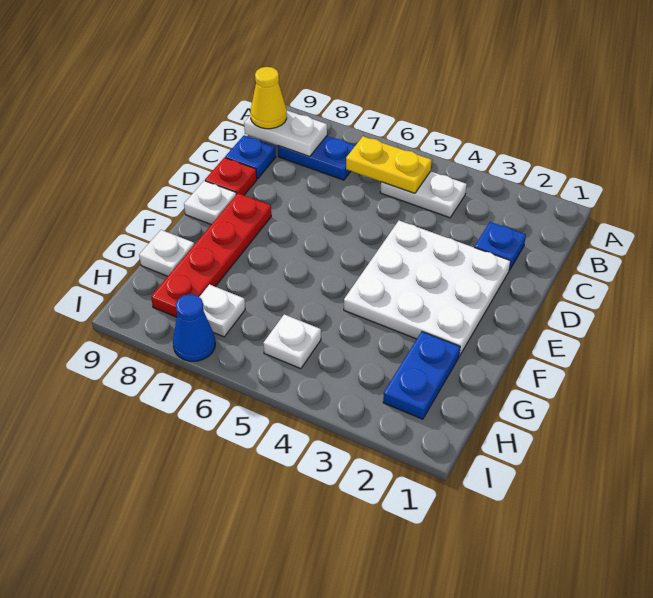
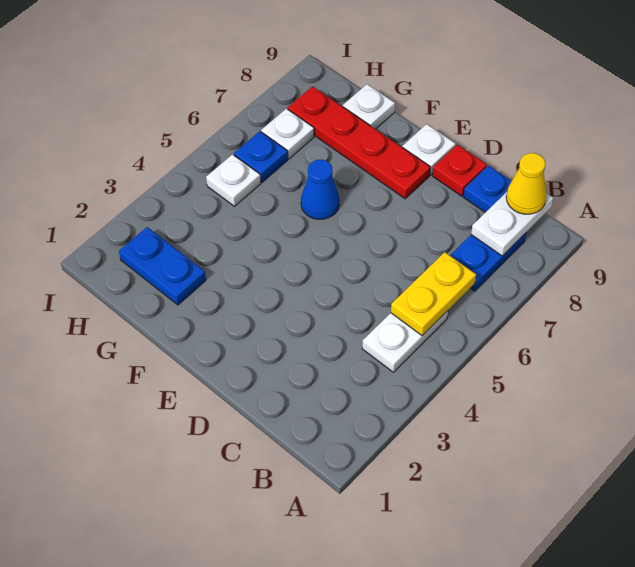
blue 1x1 plate [474,222,526,270] -> blue 1x1 plate moved to [234,131,288,182]
white 3x3 plate [344,221,511,356] -> none
blue 1x1 cone [173,294,215,361] -> blue 1x1 cone moved to [301,160,339,219]

